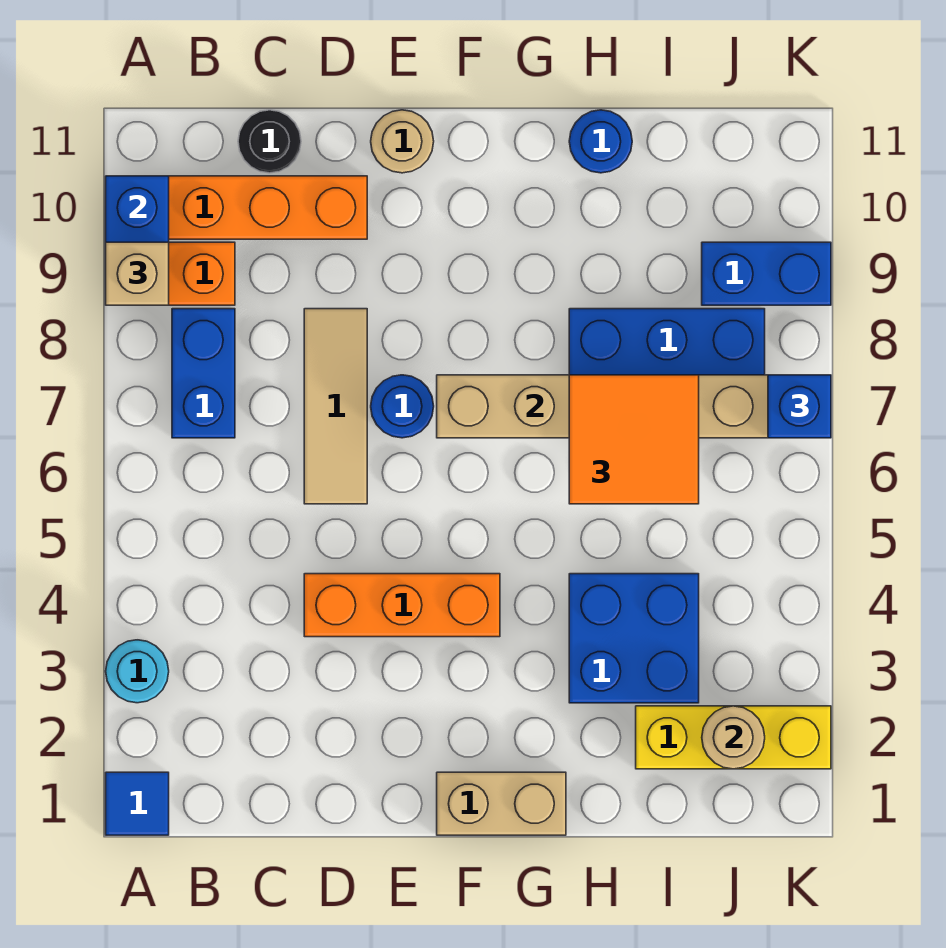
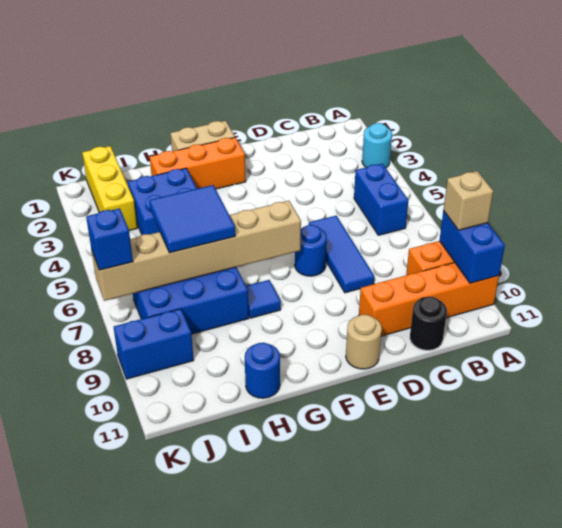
blue 1x1 tile [106,772,169,835] -> blue 1x1 tile moved to [246,280,281,318]
blue 1x2 brick [172,309,235,438] -> blue 1x2 brick moved to [354,164,408,235]
orange 1x3 brick [304,574,500,637] -> orange 1x3 brick moved to [150,137,246,189]
tan 1x3 tile [304,309,367,504] -> blue 1x3 tile [309,216,374,293]
orange 2x2 tile [569,375,699,504] -> blue 2x2 tile [149,185,235,253]
yellow 1x3 brick [636,706,831,769] -> yellow 1x3 brick turned to [82,146,137,231]
tan 1x1 round brick [702,706,765,769] -> none

